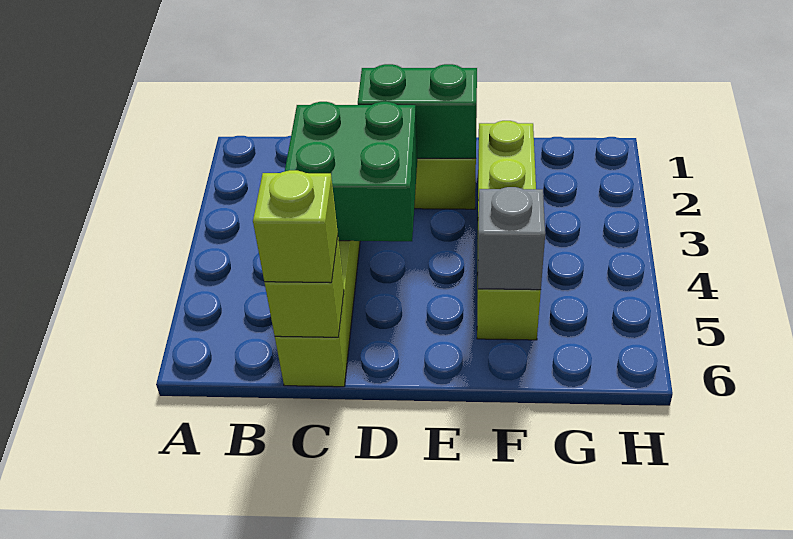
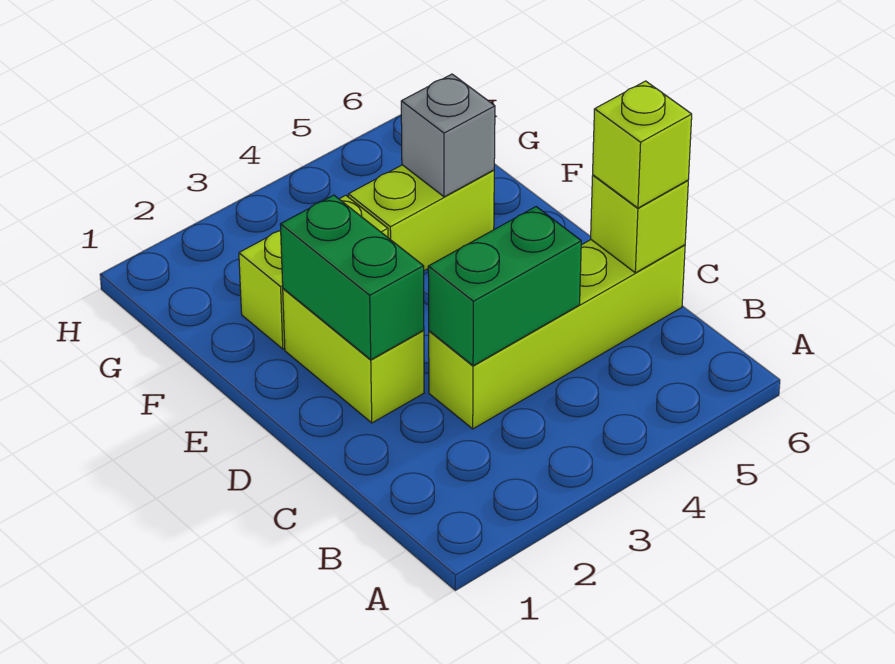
green 2x2 brick [285,102,418,241] -> green 1x2 brick [428,207,581,366]

